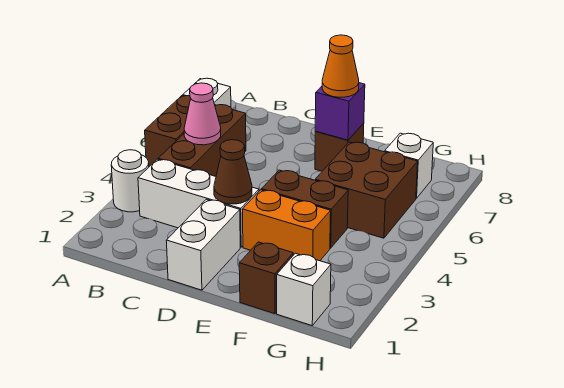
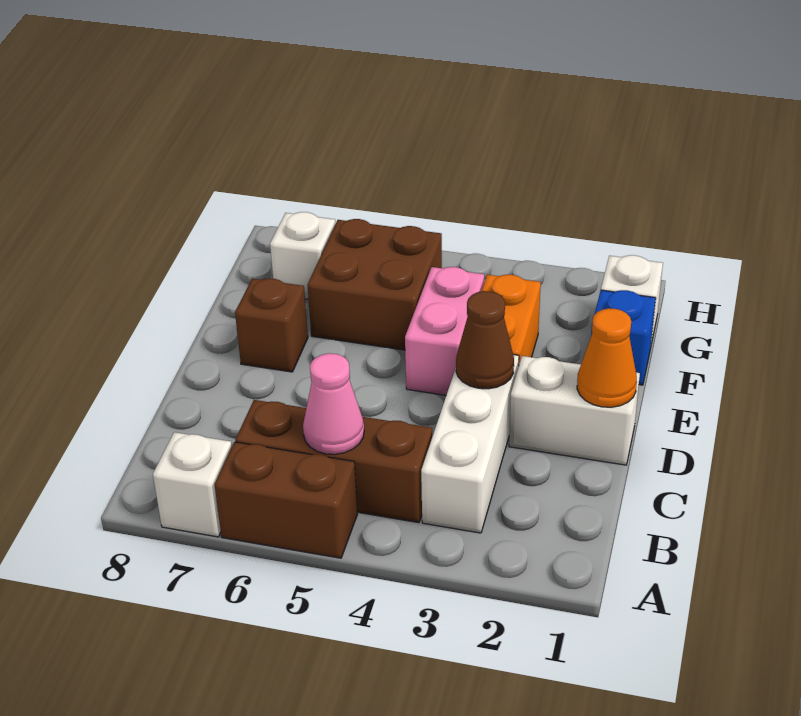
white 1x1 round brick [111,150,149,212] -> none
brown 1x2 brick [262,170,348,248] -> pink 1x2 brick [405,267,484,395]
purple 1x1 brick [315,83,365,140] -> none
orange 1x1 cone [322,35,359,97] -> orange 1x1 cone moved to [577,308,637,407]
brown 1x1 brick [239,242,293,314] -> blue 1x1 brick [591,290,656,385]

